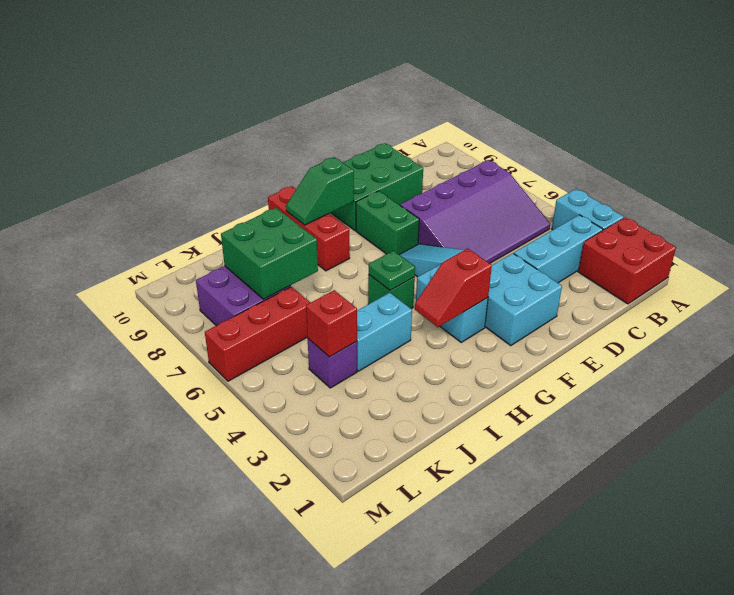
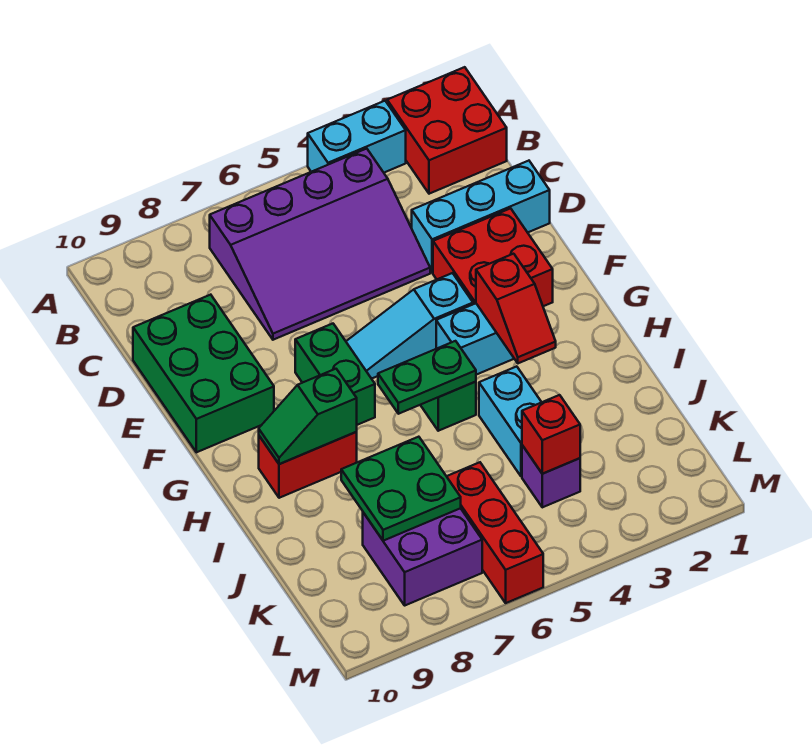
cyan 1x3 brick [514,215,603,283] -> cyan 1x3 brick turned to [412,161,550,273]
purple 3x4 slope [400,160,550,263] -> purple 3x4 slope turned to [210,149,430,340]
cyan 2x2 brick [485,253,562,346] -> red 2x2 brick [433,208,553,306]
green 1x2 brick [356,191,419,254] -> green 1x2 brick turned to [295,324,375,425]
green 1x2 slope [286,157,354,225] -> green 1x2 slope turned to [259,369,357,464]
green 1x1 plate [369,251,415,290] -> green 1x2 plate [378,341,476,414]
red 1x3 brick [268,186,350,271] -> red 1x2 brick [259,432,357,498]
green 2x2 brick [221,208,318,299] -> green 2x2 plate [341,437,461,541]

